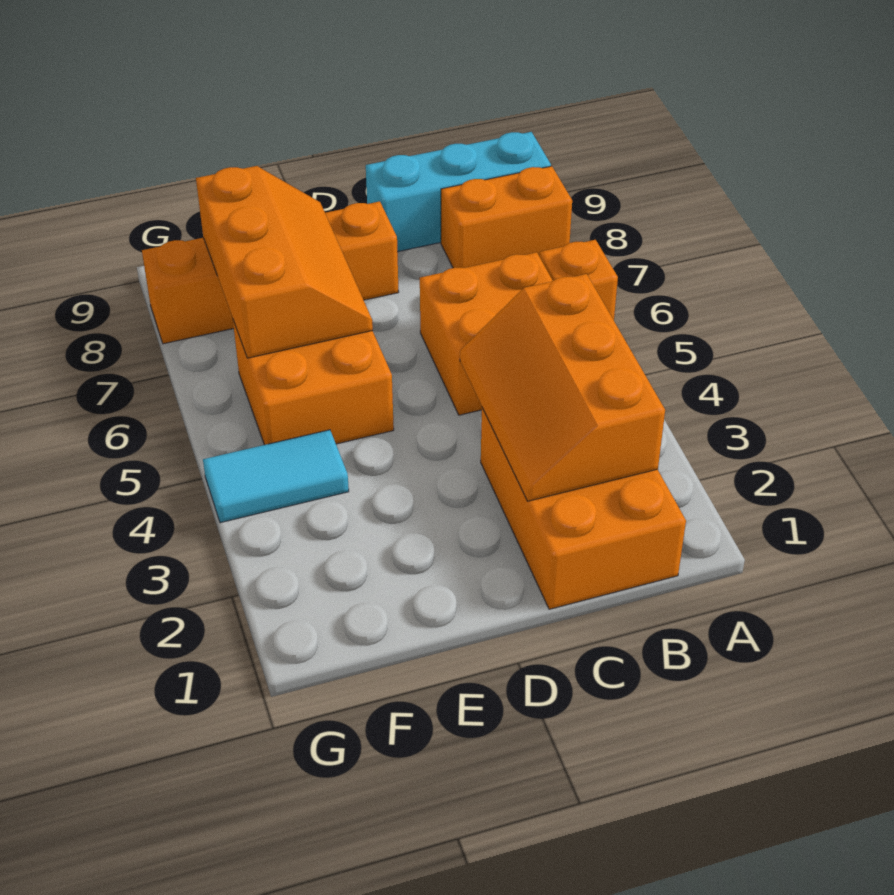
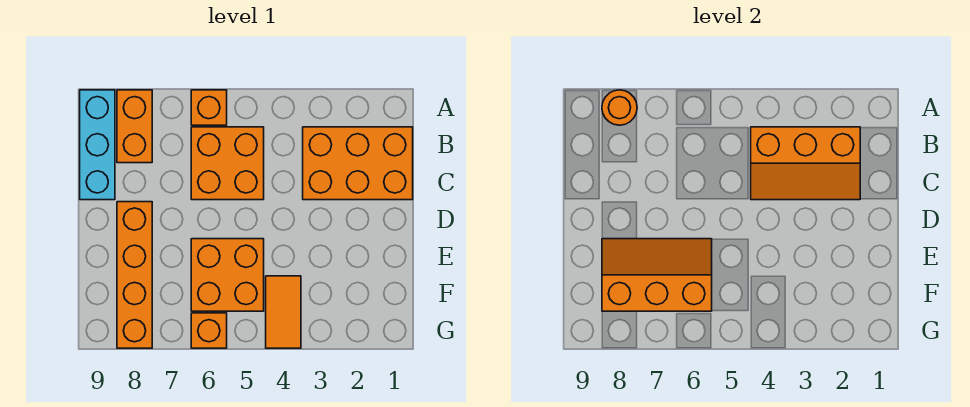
none -> orange 1x1 round brick [602,90,637,125]
cyan 1x2 tile [203,430,349,523] -> orange 1x2 tile [266,276,301,348]
none -> orange 1x1 brick [191,313,227,348]

